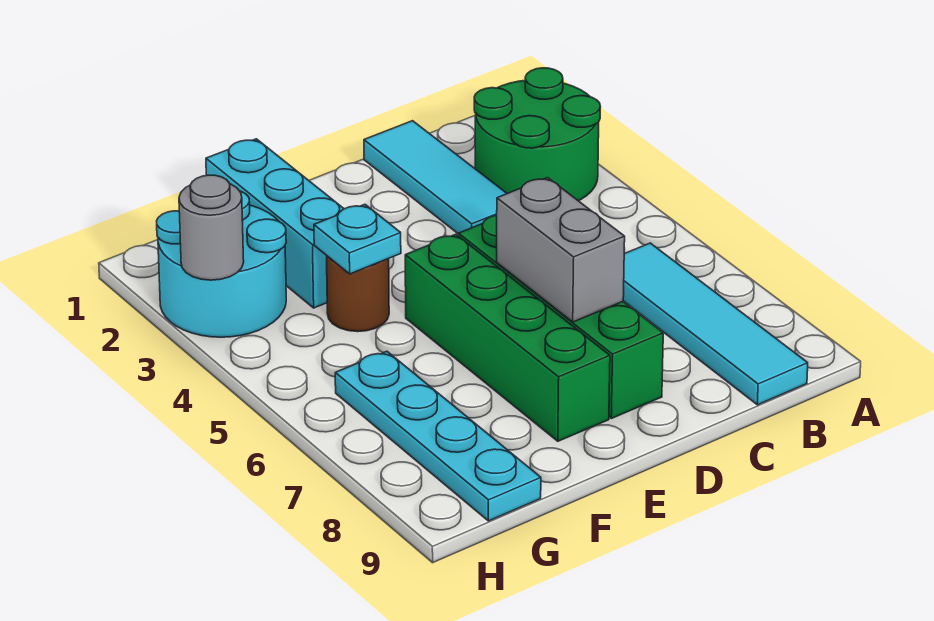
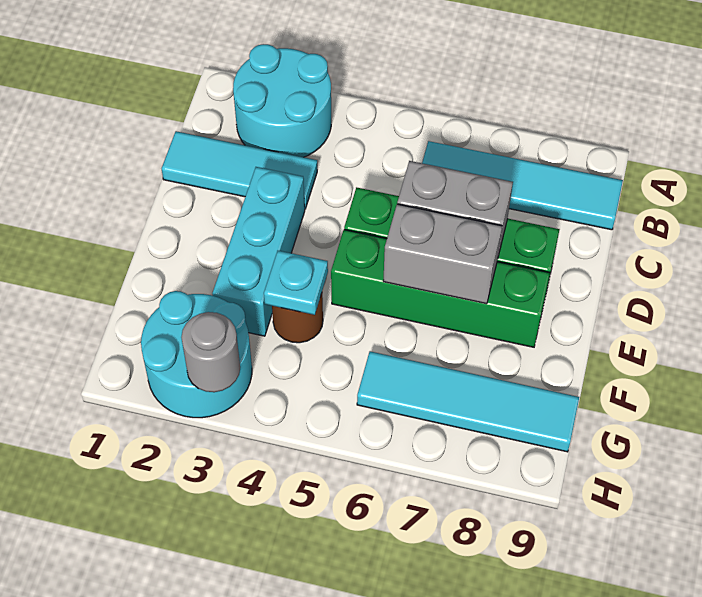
green 2x2 round brick [474,68,600,201] -> cyan 2x2 round brick [233,44,331,157]
none -> grey 1x2 brick [383,204,502,304]
cyan 1x3 brick [206,139,344,308] -> cyan 1x3 brick turned to [212,167,305,336]
cyan 1x4 plate [335,351,541,521] -> cyan 1x4 tile [357,351,579,452]

